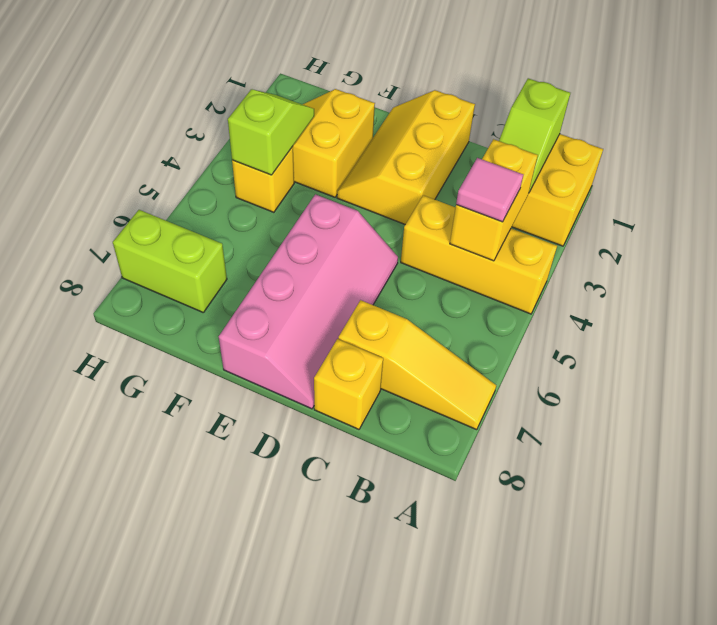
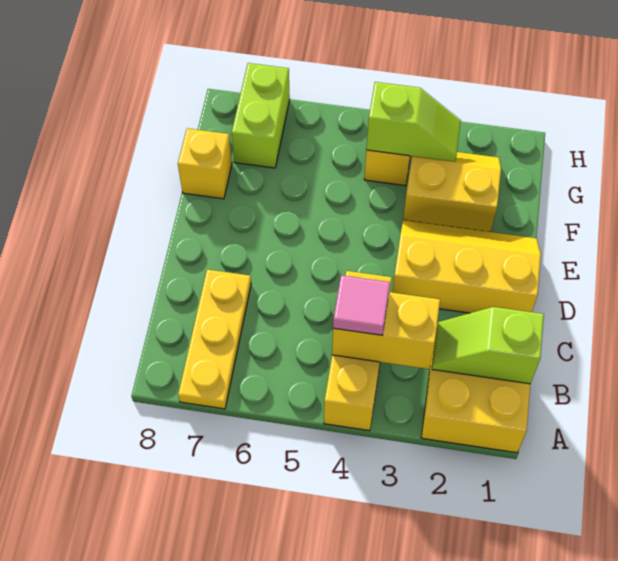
yellow 1x3 slope [338,300,496,430] -> yellow 1x3 plate [178,269,251,409]
yellow 1x1 brick [314,339,383,429] -> yellow 1x1 brick moved to [178,128,232,199]
pink 2x4 slope [219,194,398,409] -> none

